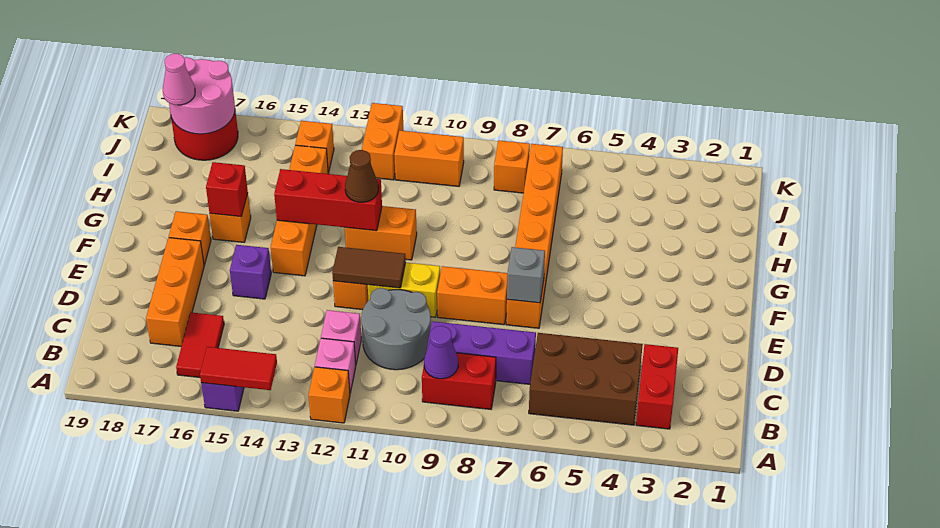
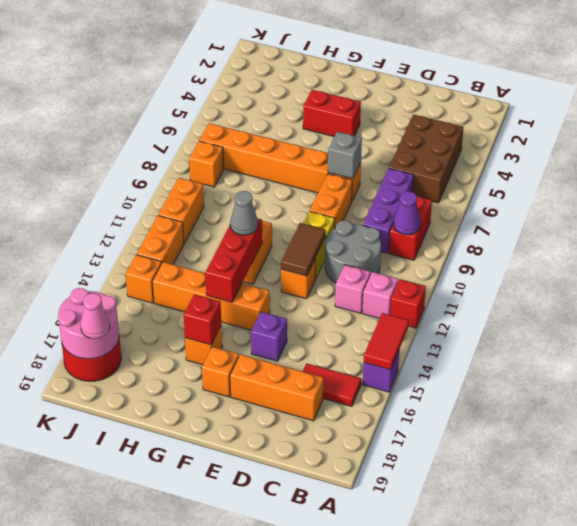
orange 1x1 brick [308,367,350,423] -> red 1x1 brick [390,279,426,328]
red 1x2 brick [636,344,678,429] -> red 1x2 brick moved to [303,90,361,137]
brown 1x1 cone [345,150,378,202] -> grey 1x1 cone [230,191,258,235]
orange 1x2 brick [362,103,404,180] -> orange 1x2 brick turned to [137,216,184,264]

